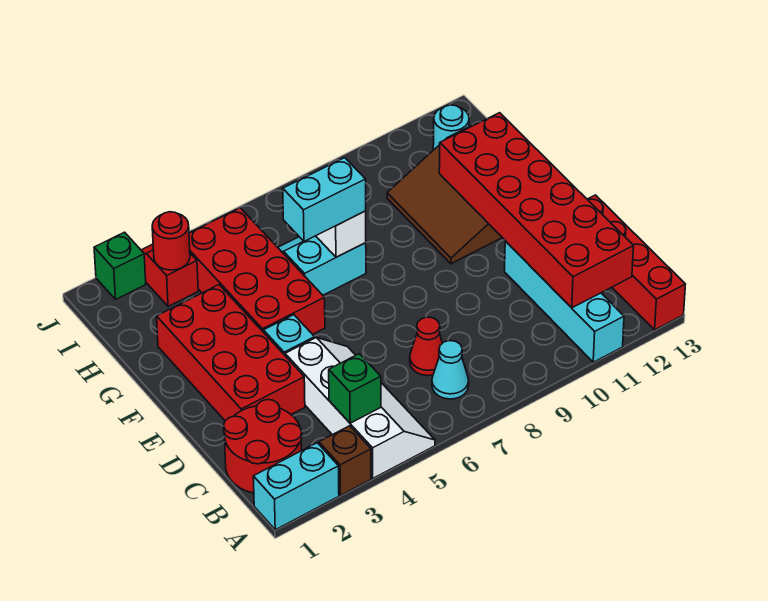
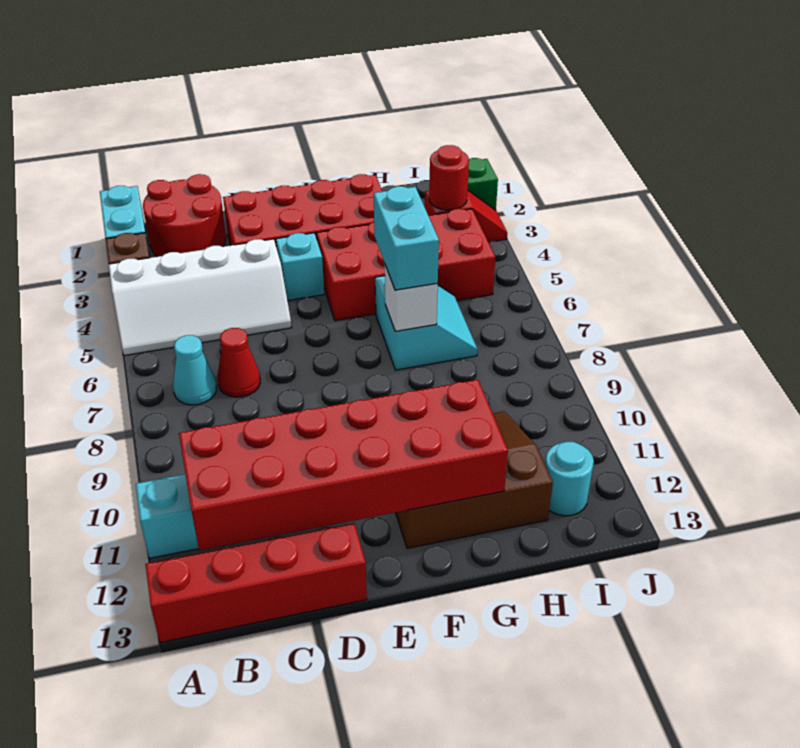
green 1x1 brick [329,354,381,423] -> none

